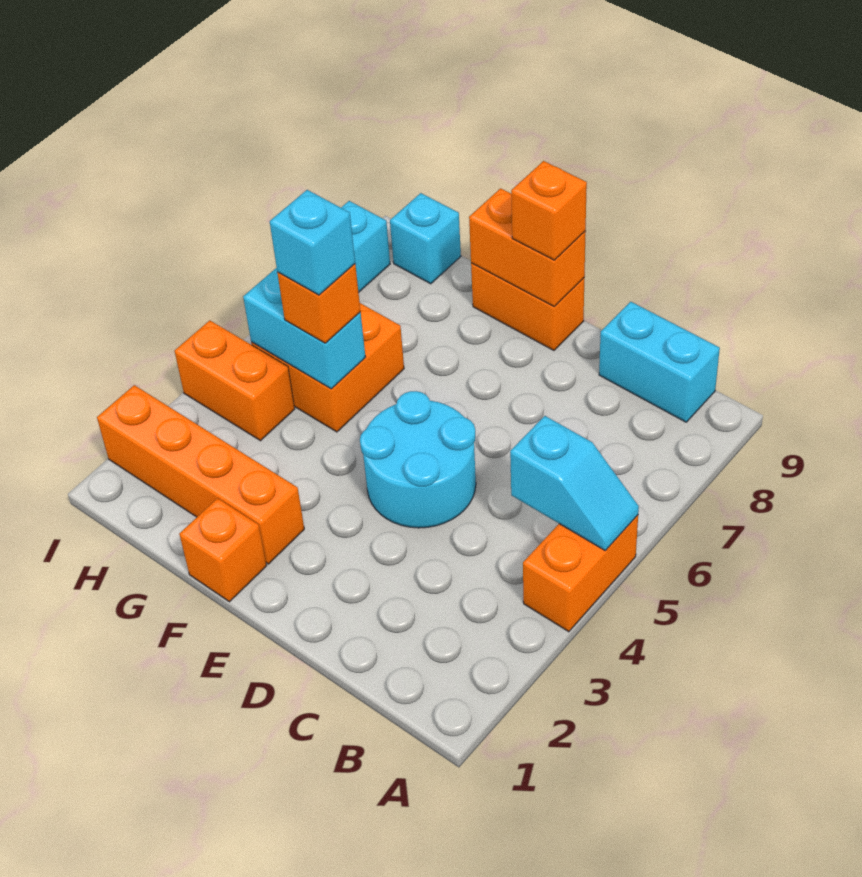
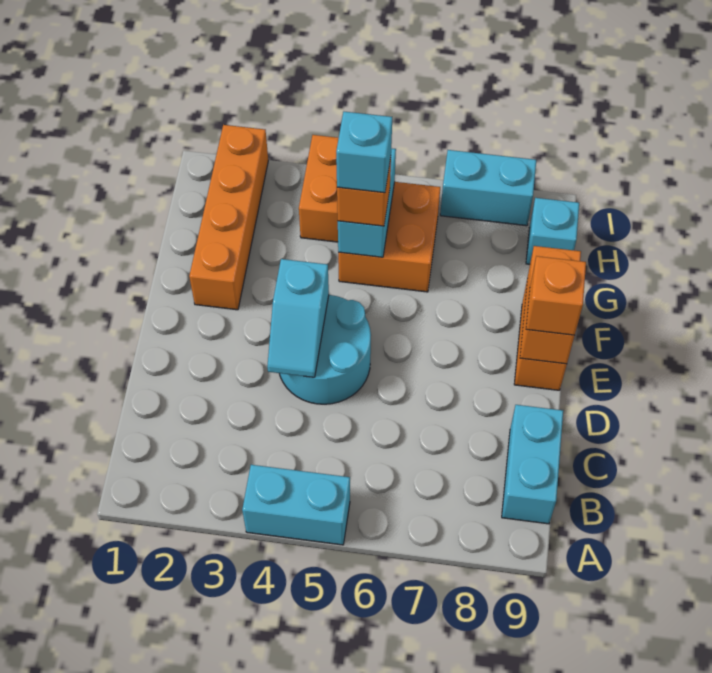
orange 1x2 brick [523,515,638,632] -> cyan 1x2 brick [242,465,350,545]
cyan 1x2 slope [510,416,639,551] -> cyan 1x2 slope moved to [267,259,329,377]
orange 1x1 brick [179,498,267,602] -> none

